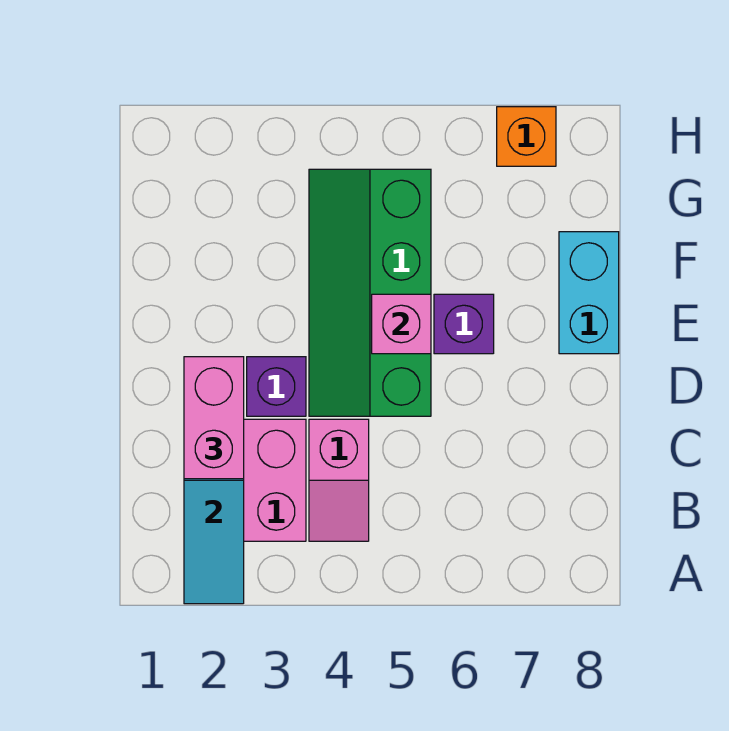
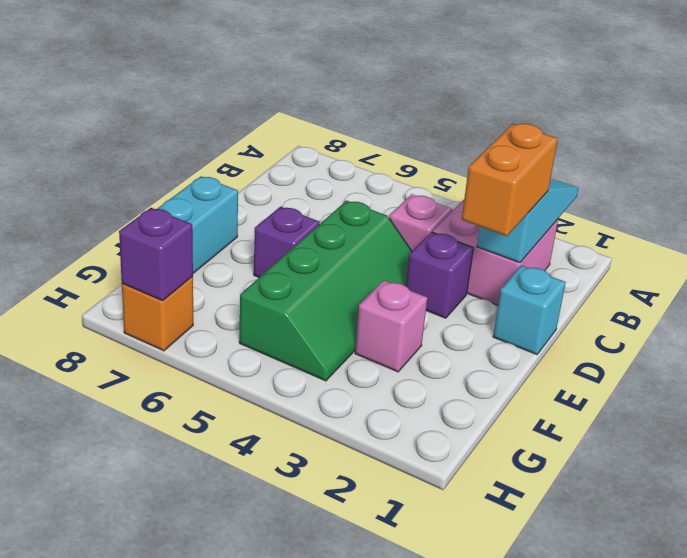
pink 1x2 brick [184,357,244,479] -> orange 1x2 brick [462,124,558,236]
none -> cyan 1x1 brick [493,265,566,355]
pink 1x1 brick [372,294,431,354] -> pink 1x1 brick moved to [355,280,427,372]
none -> purple 1x1 brick [119,208,193,301]

